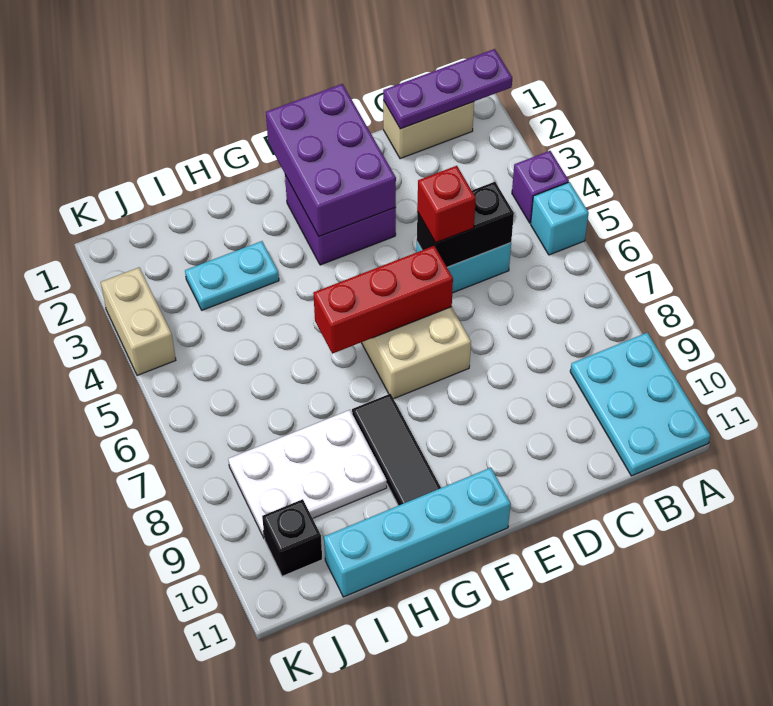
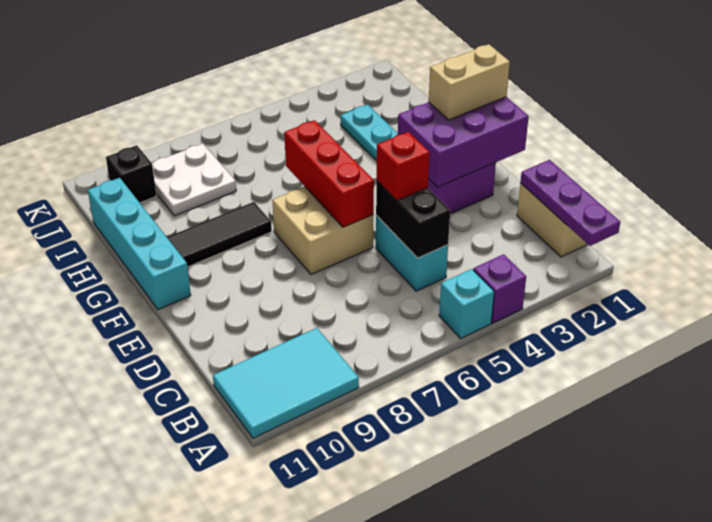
cyan 2x3 plate [570,333,710,476] -> cyan 2x3 tile [213,328,359,438]
white 2x3 plate [228,410,387,538] -> white 2x2 plate [152,143,236,216]
tan 1x2 brick [101,267,176,375] -> tan 1x2 brick moved to [429,44,510,120]

